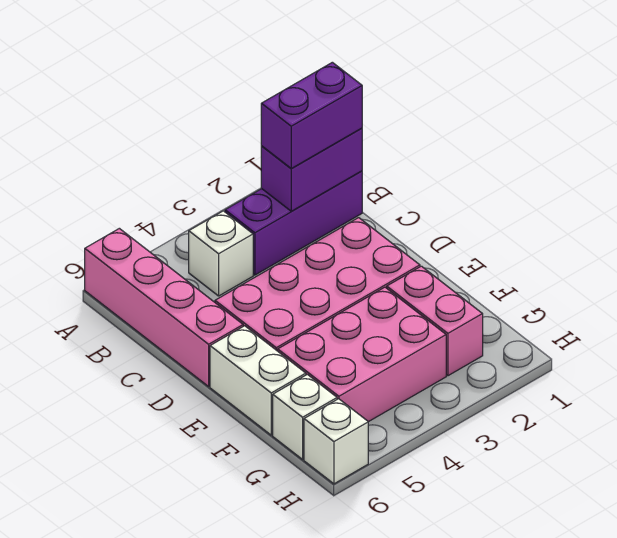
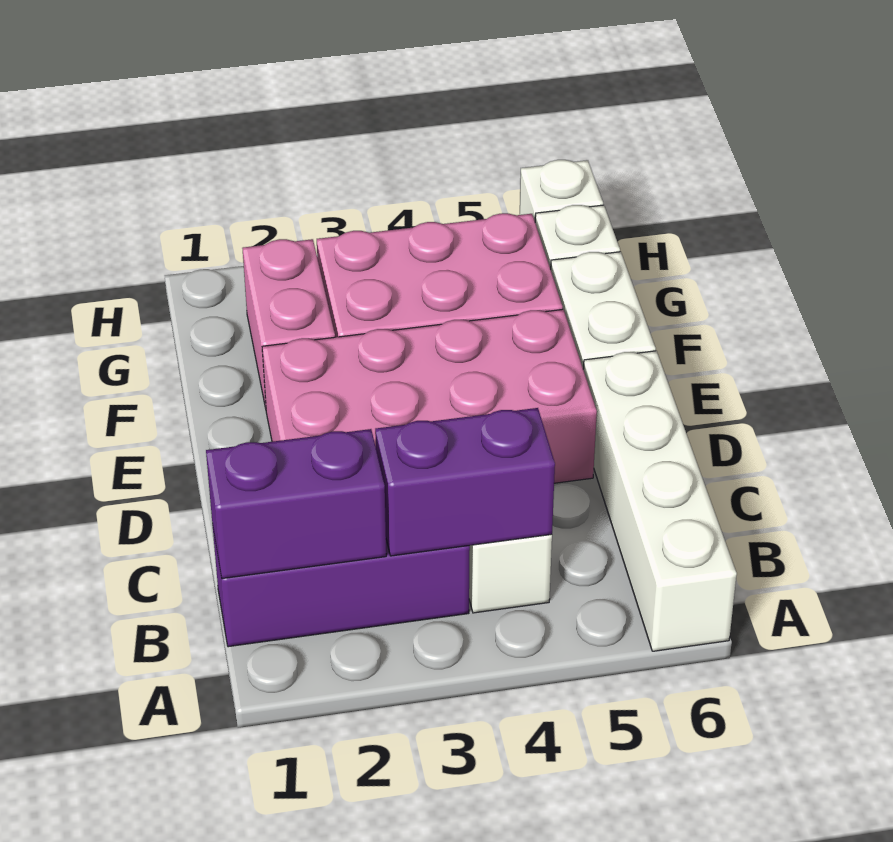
pink 1x4 brick [85,228,243,386] -> white 1x4 brick [583,351,737,651]
purple 1x2 brick [261,62,362,168] -> purple 1x2 brick moved to [375,408,555,556]

